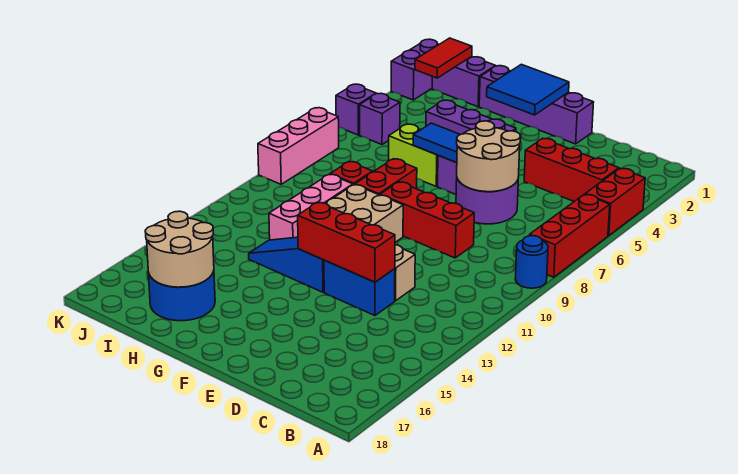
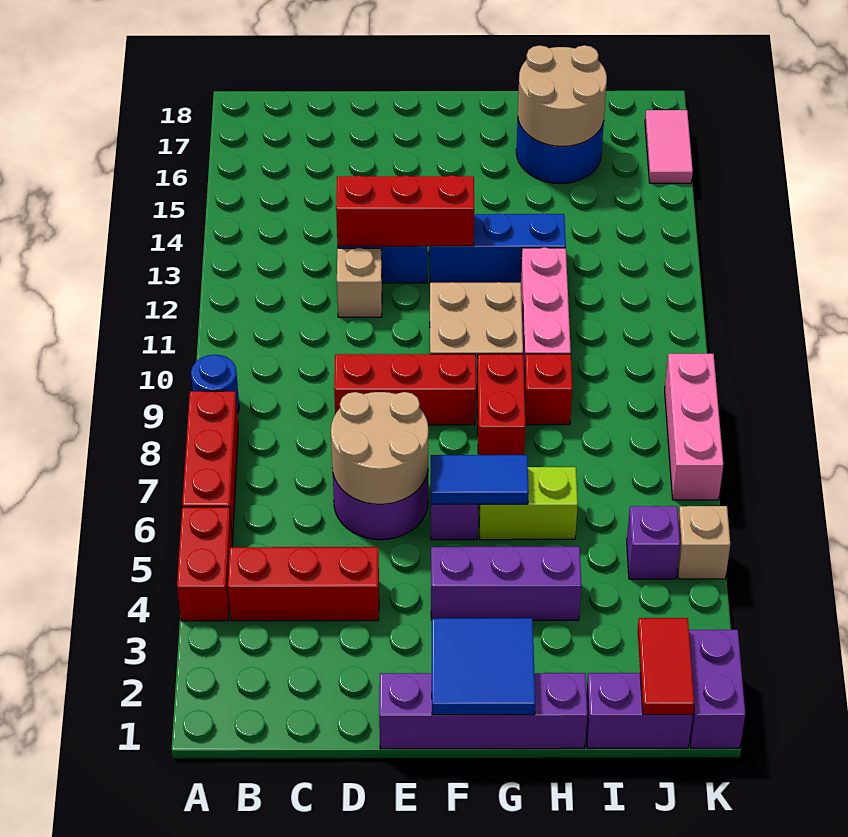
blue 1x3 slope [249,237,324,292] -> blue 1x3 brick [429,213,566,283]
purple 1x1 brick [336,84,376,135] -> tan 1x1 brick [677,506,730,579]
none -> pink 1x2 tile [645,110,693,183]

